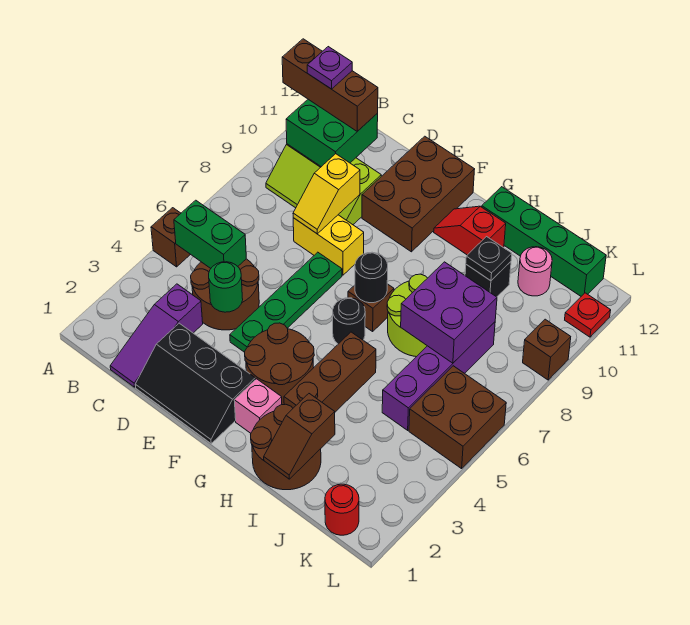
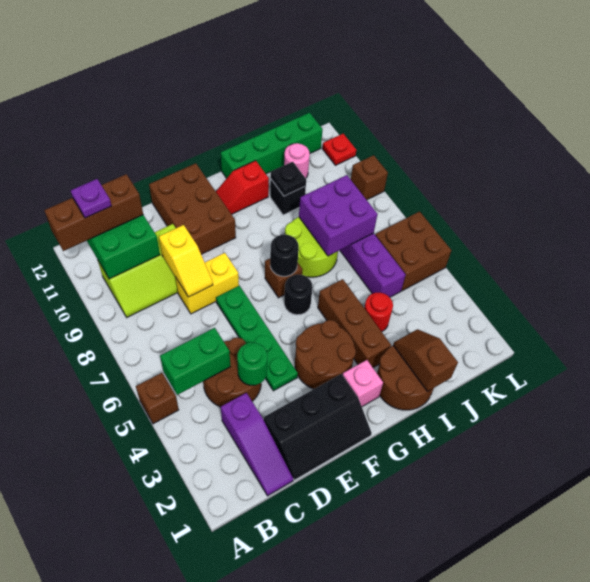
brown 1x2 slope [264,394,335,479] -> brown 1x2 slope turned to [393,329,458,392]
red 1x1 round brick [325,484,359,535] -> red 1x1 round brick moved to [364,293,393,332]

